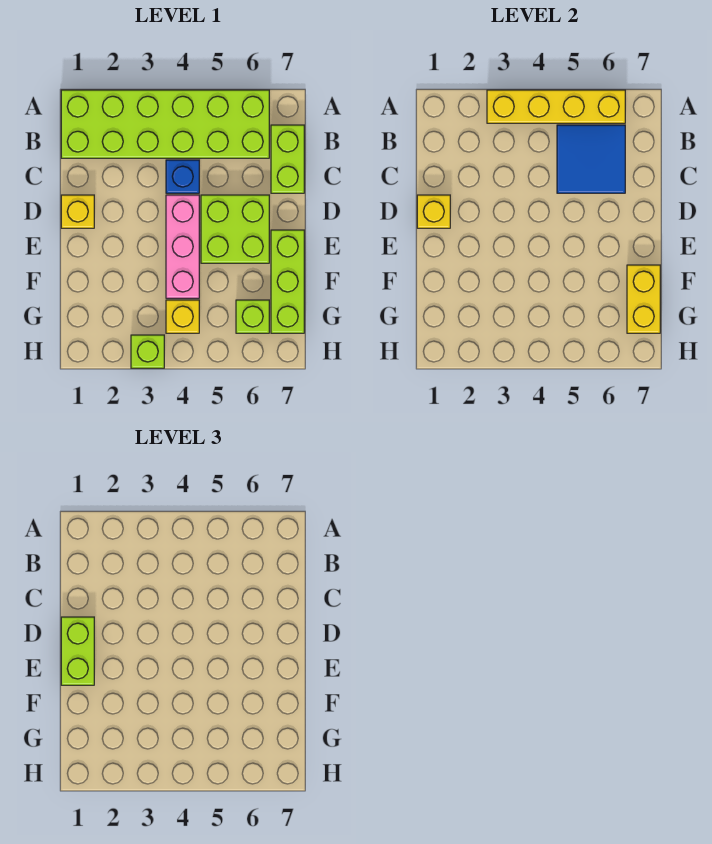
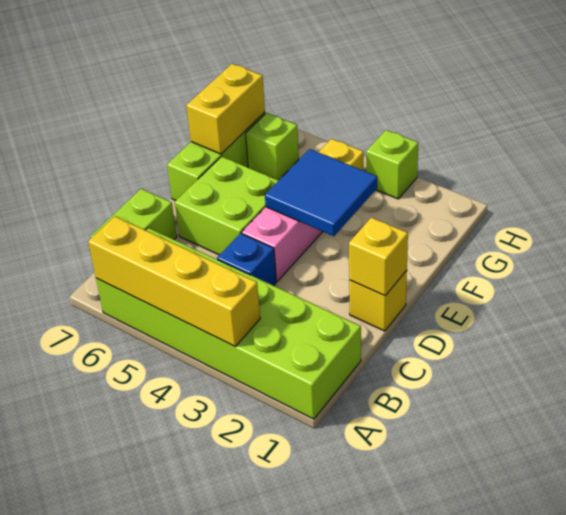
blue 2x2 tile [557,125,625,193] -> blue 2x2 tile moved to [265,149,377,236]
lime 1x2 brick [61,617,94,685] -> none

